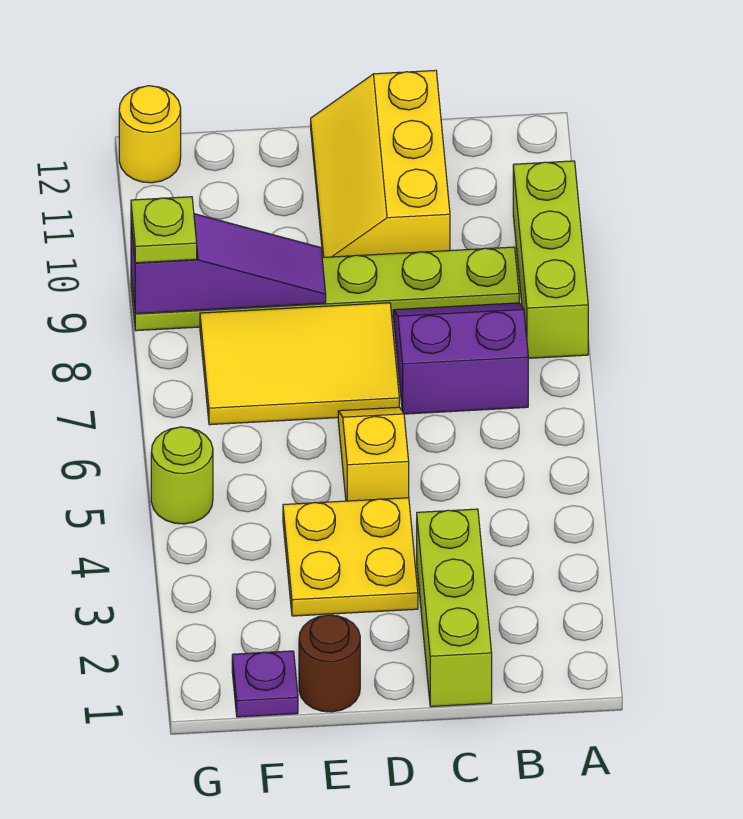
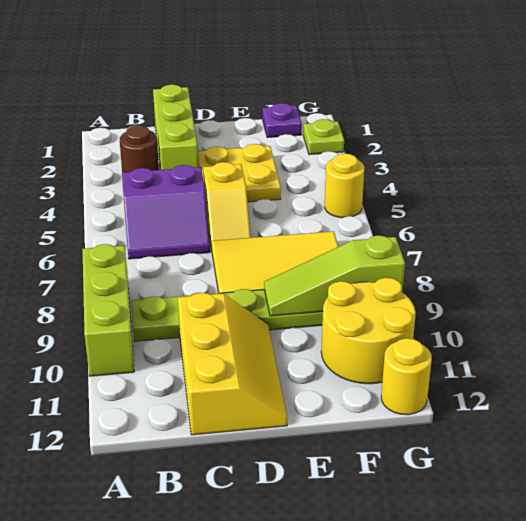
purple 2x2 slope [393,303,528,414] -> purple 2x2 slope moved to [122,165,210,259]
brown 1x1 round brick [299,615,360,712] -> brown 1x1 round brick moved to [120,125,159,173]
purple 1x3 slope [131,214,326,314] -> lime 1x3 slope [264,236,405,316]
none -> yellow 2x2 round brick [321,278,416,384]
lime 1x1 round brick [151,427,213,524] -> yellow 1x1 round brick [325,154,364,218]
lime 1x1 plate [131,197,197,263] -> lime 1x1 plate moved to [303,119,344,155]

